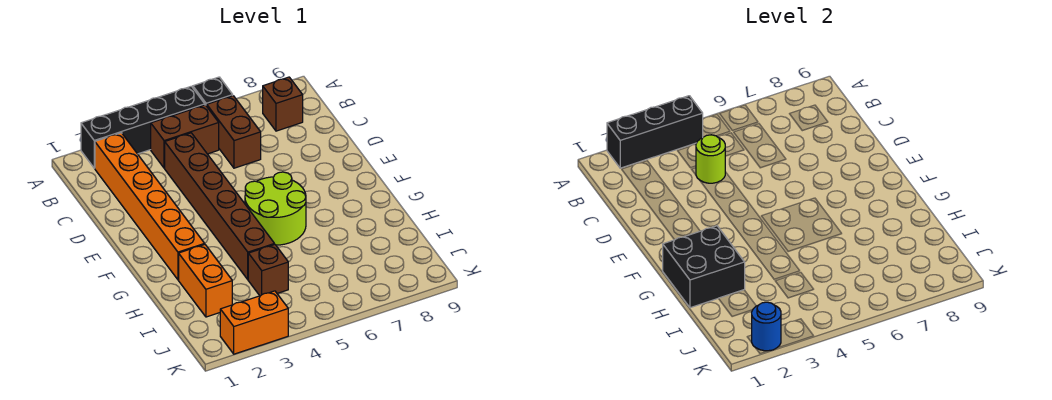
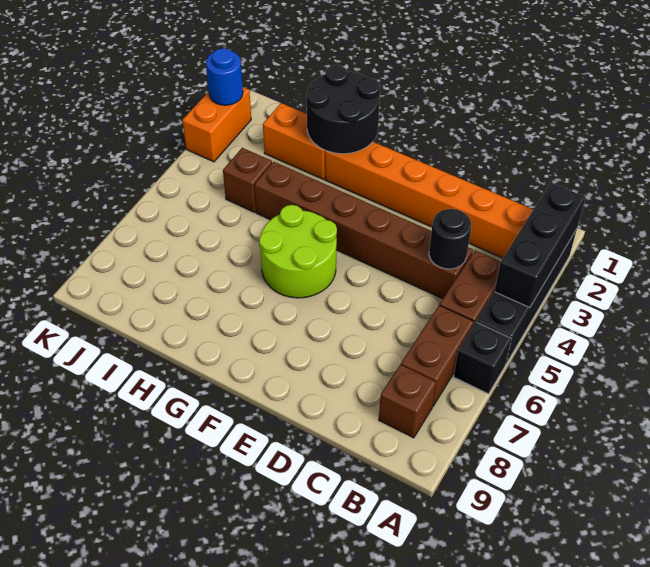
brown 1x2 brick [207,96,261,168] -> brown 1x2 brick turned to [401,305,474,406]
lime 1x1 round brick [696,135,725,183] -> black 1x1 round brick [429,209,471,269]
black 2x2 brick [663,226,745,308] -> black 2x2 round brick [306,65,380,154]

